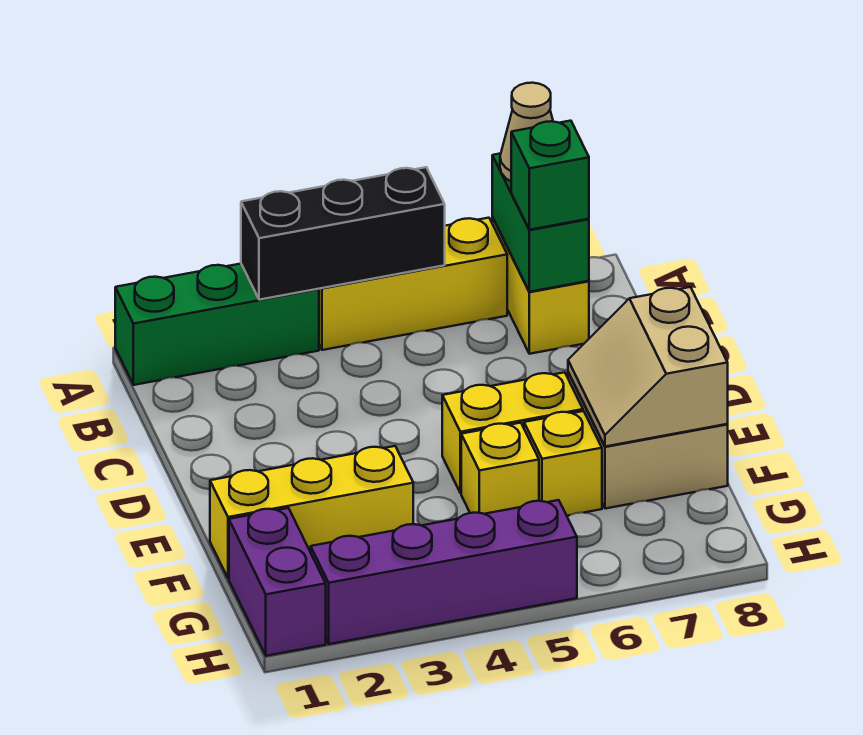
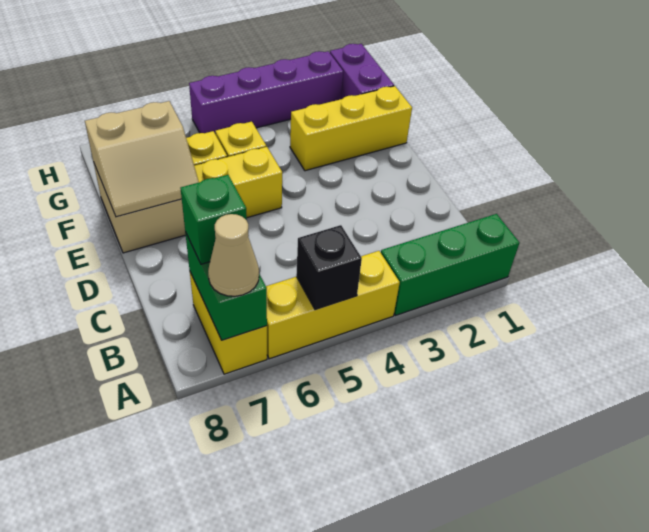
black 1x3 brick [241,167,445,300] -> black 1x1 brick [296,225,362,310]
tan 2x2 slope [568,287,728,447] -> tan 2x2 slope turned to [85,101,199,217]

